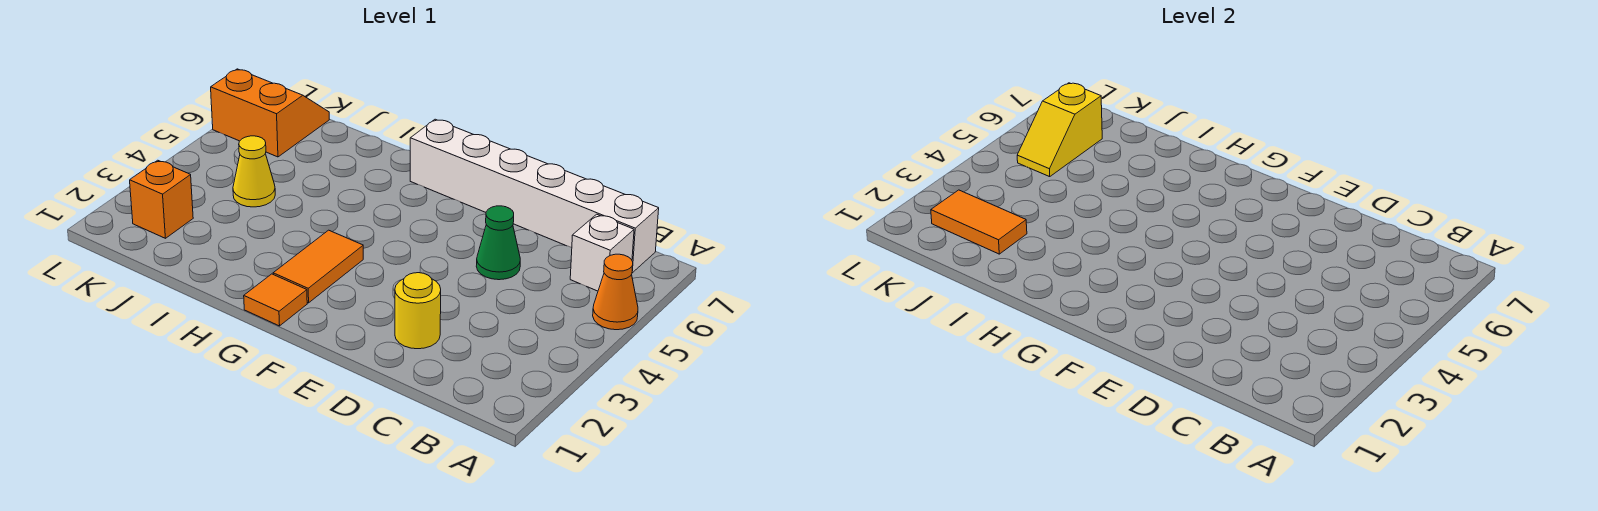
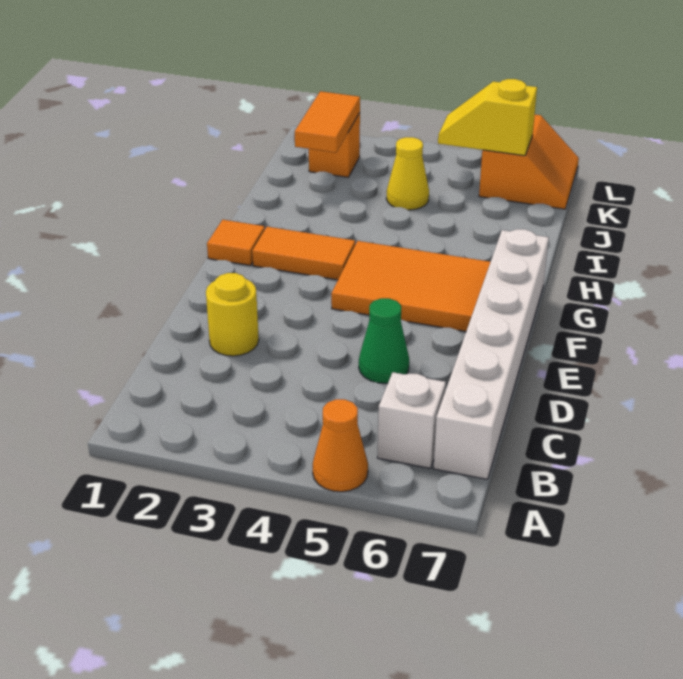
none -> orange 2x3 tile [331,241,490,331]

